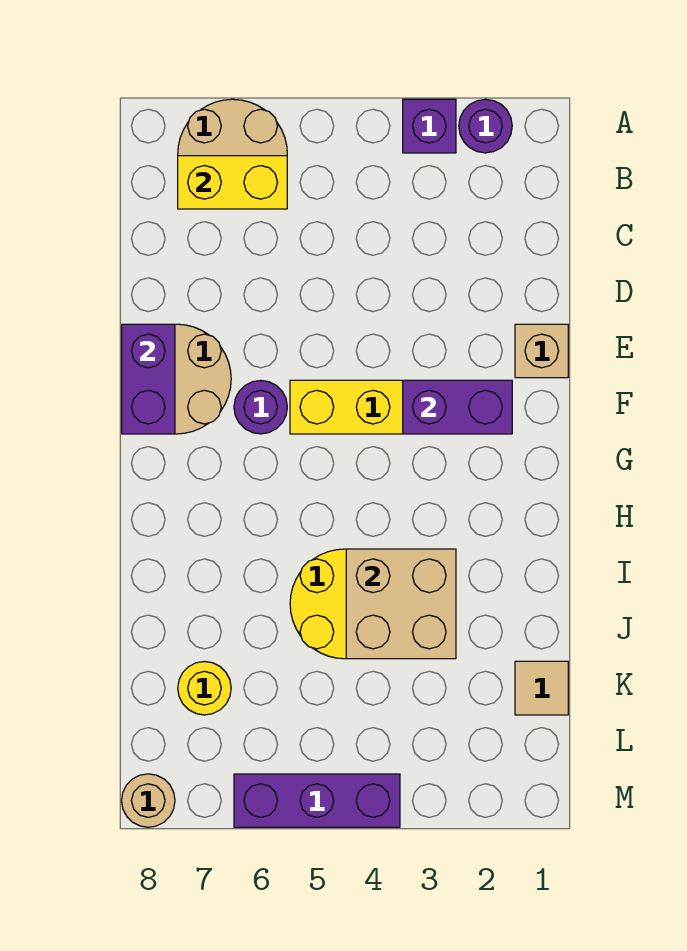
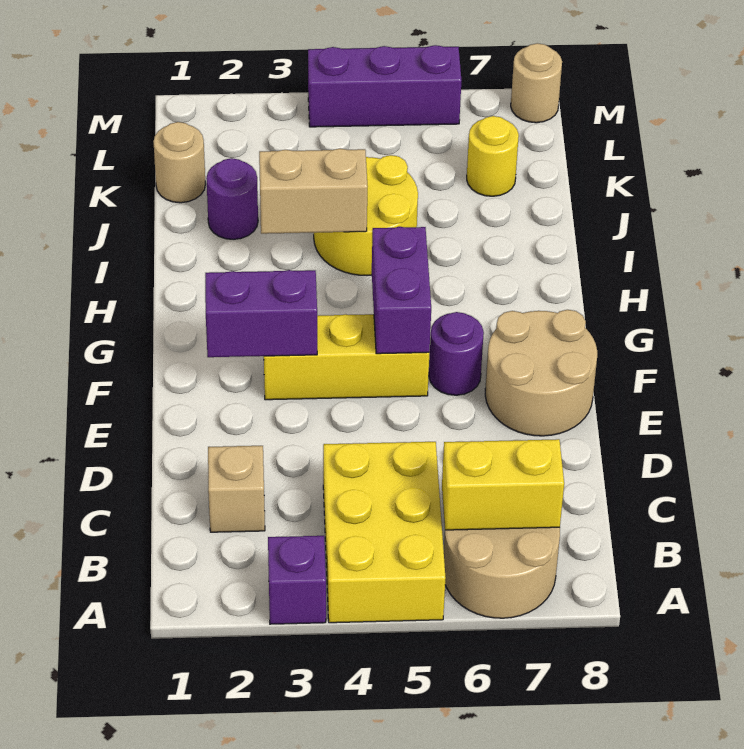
purple 1x1 round brick [459,99,512,153] -> purple 1x1 round brick moved to [206,158,258,239]
none -> yellow 2x3 brick [323,442,446,623]
tan 1x1 brick [515,324,568,378] -> tan 1x1 brick moved to [208,446,265,532]
purple 1x2 brick [122,324,175,434] -> purple 1x2 brick moved to [372,227,431,354]
tan 2x2 brick [346,549,456,659] -> tan 1x2 brick [259,149,368,234]
tan 1x1 tile [515,661,568,715] -> tan 1x1 round brick [153,122,206,203]

